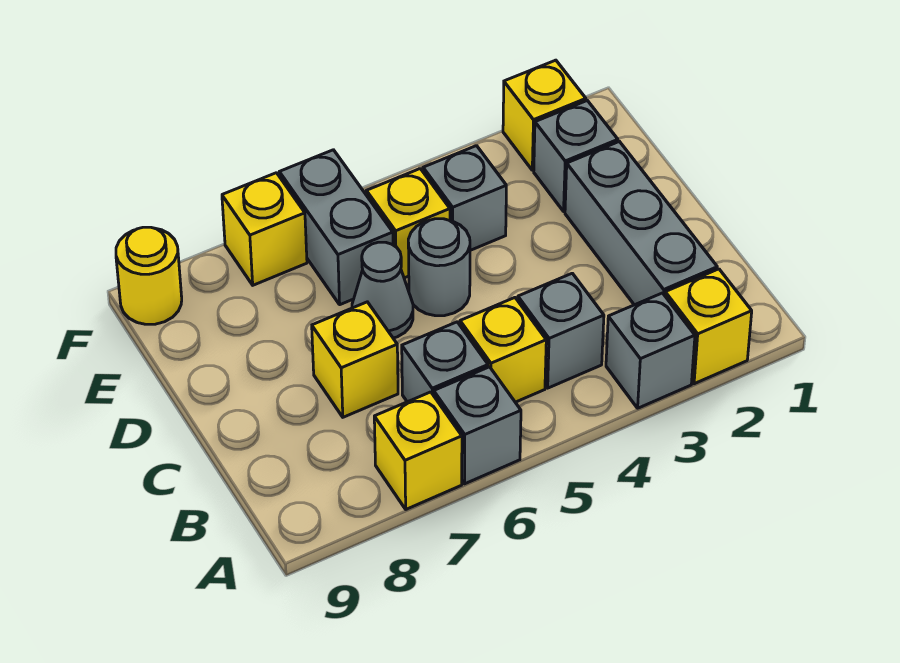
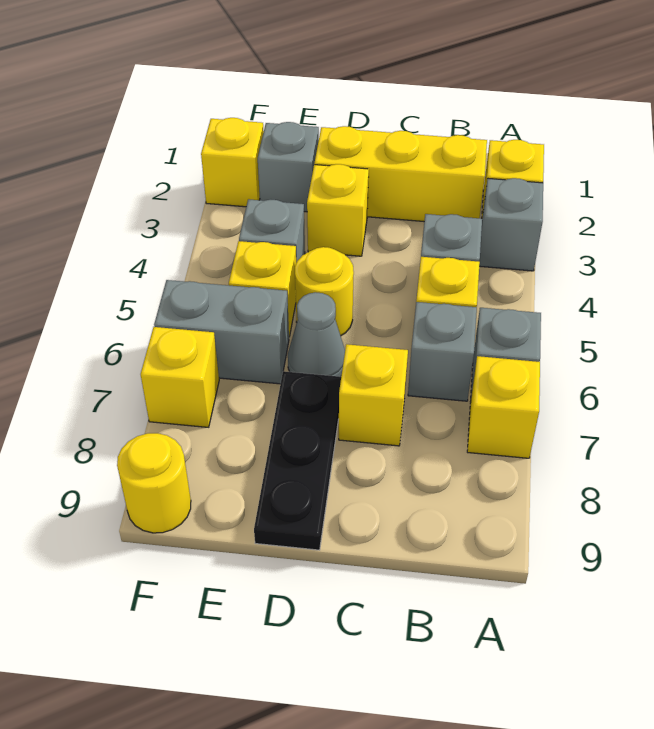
grey 1x3 brick [565,142,717,305] -> yellow 1x3 brick [314,126,487,221]
none -> yellow 1x1 brick [307,164,369,256]
grey 1x1 round brick [408,219,470,316] -> yellow 1x1 round brick [295,247,354,336]
none -> black 1x3 plate [254,371,341,550]

